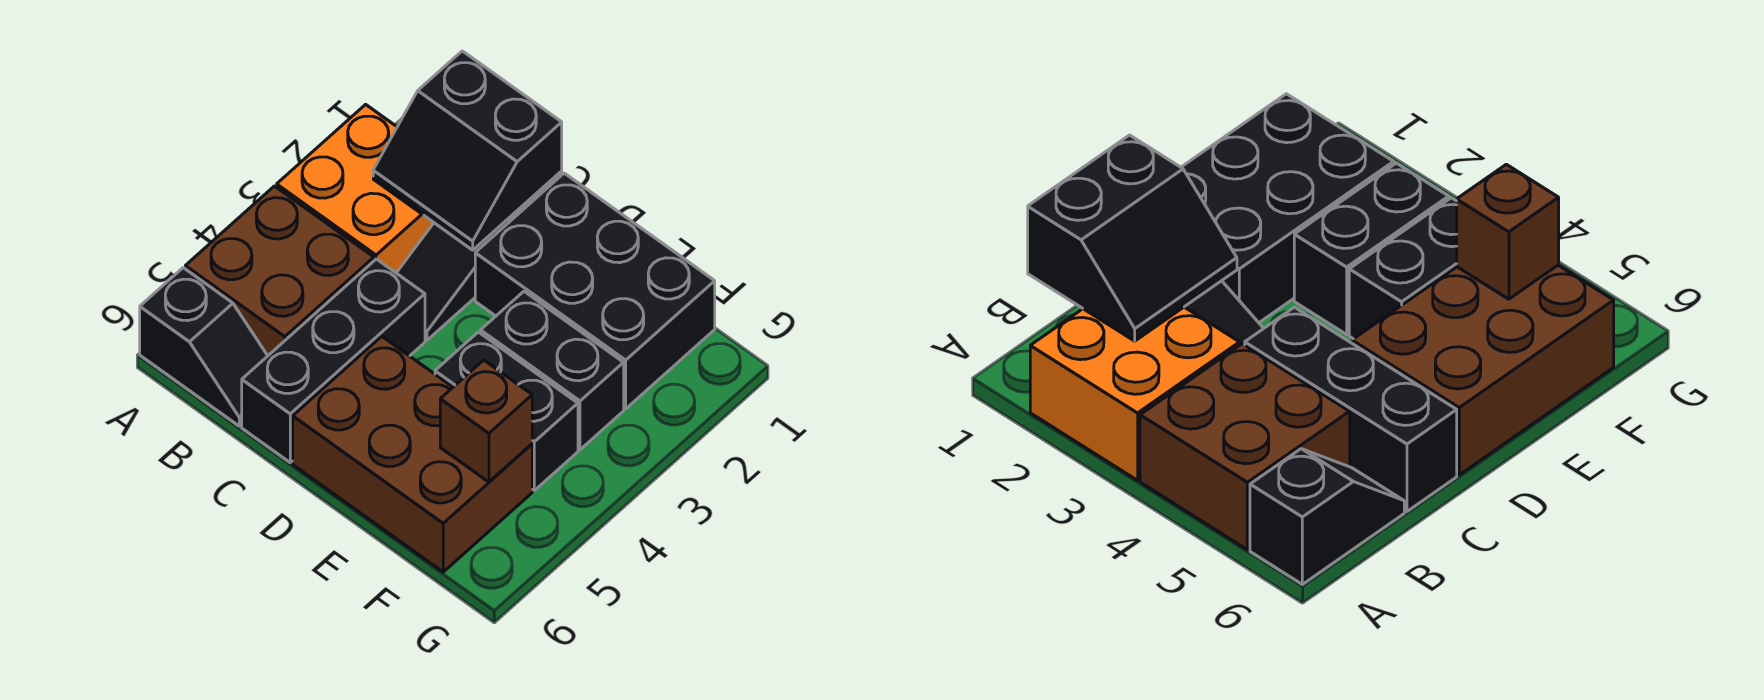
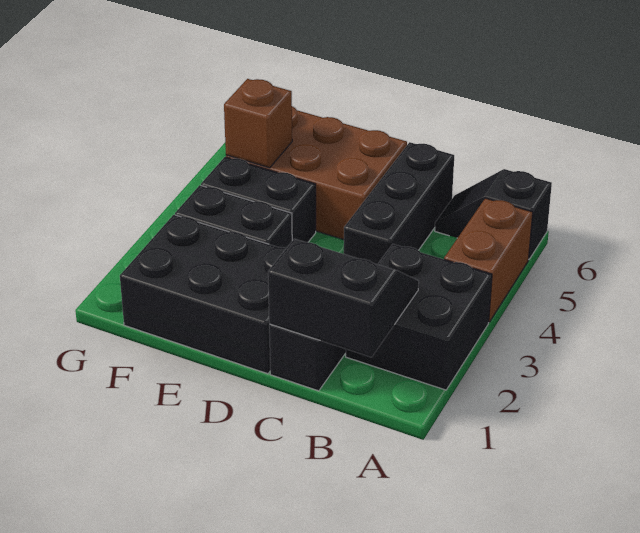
orange 2x2 brick [277,104,434,273] -> black 2x2 brick [346,244,492,390]
brown 2x2 brick [185,186,374,355] -> brown 1x2 brick [444,198,533,322]

